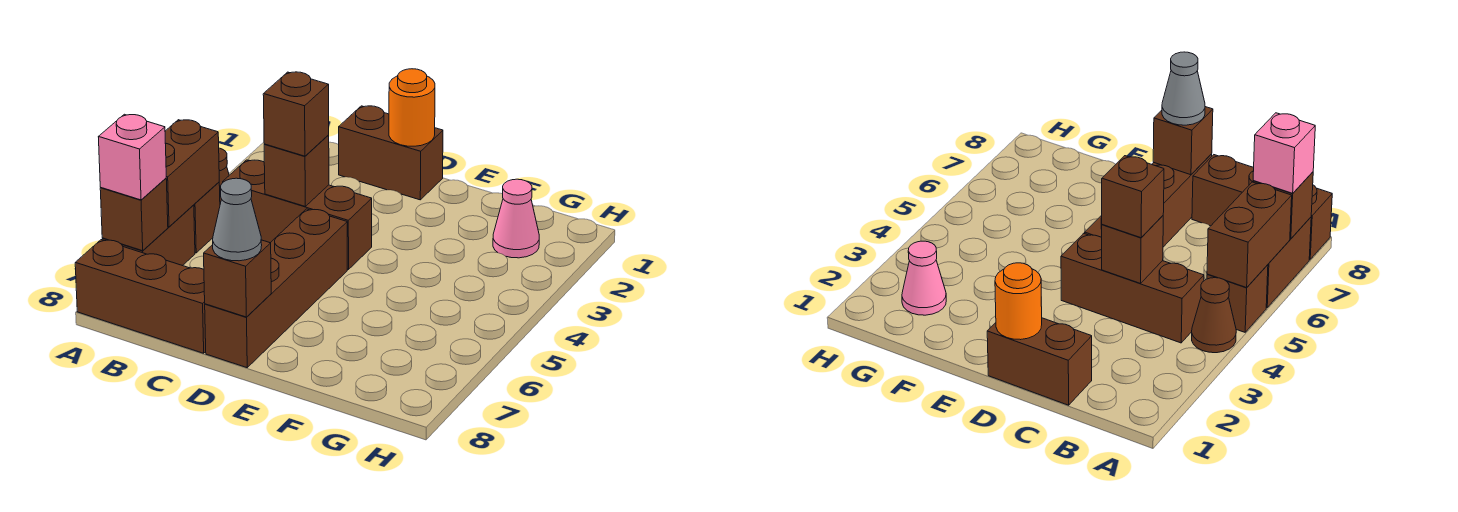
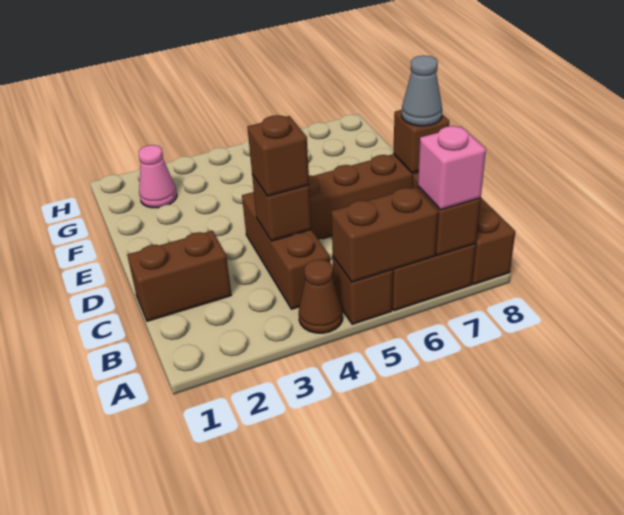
brown 1x2 brick [339,106,443,200] -> brown 1x2 brick turned to [127,231,231,321]
orange 1x1 round brick [389,69,435,146] -> none

